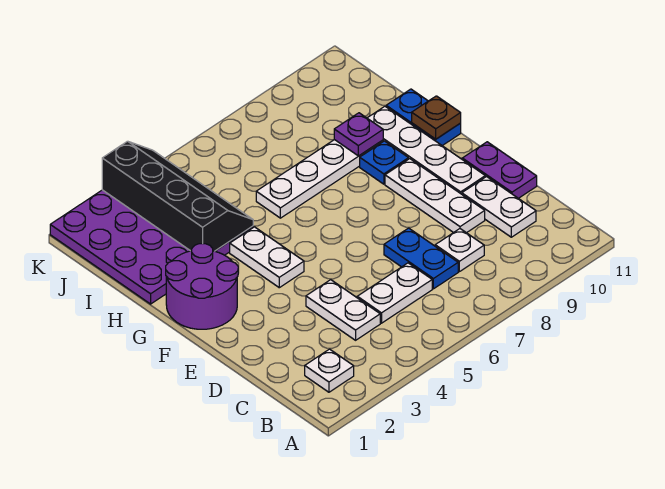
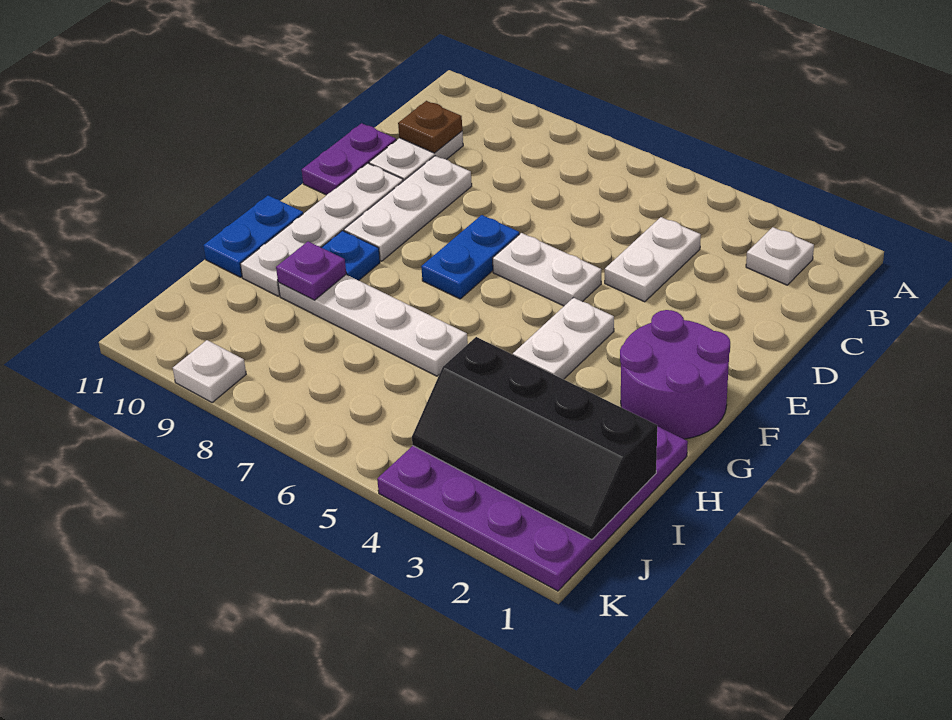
white 1x2 plate [357,263,432,323] -> white 1x2 plate moved to [493,233,601,306]
blue 1x2 plate [384,228,458,289] -> blue 1x2 plate moved to [421,215,519,299]
white 1x1 plate [435,229,484,272] -> white 1x1 plate moved to [173,340,246,403]
brown 1x1 plate [412,96,461,139] -> brown 1x1 plate moved to [398,101,462,153]
black 2x4 slope [102,141,253,251] -> black 2x4 slope turned to [412,337,657,540]

